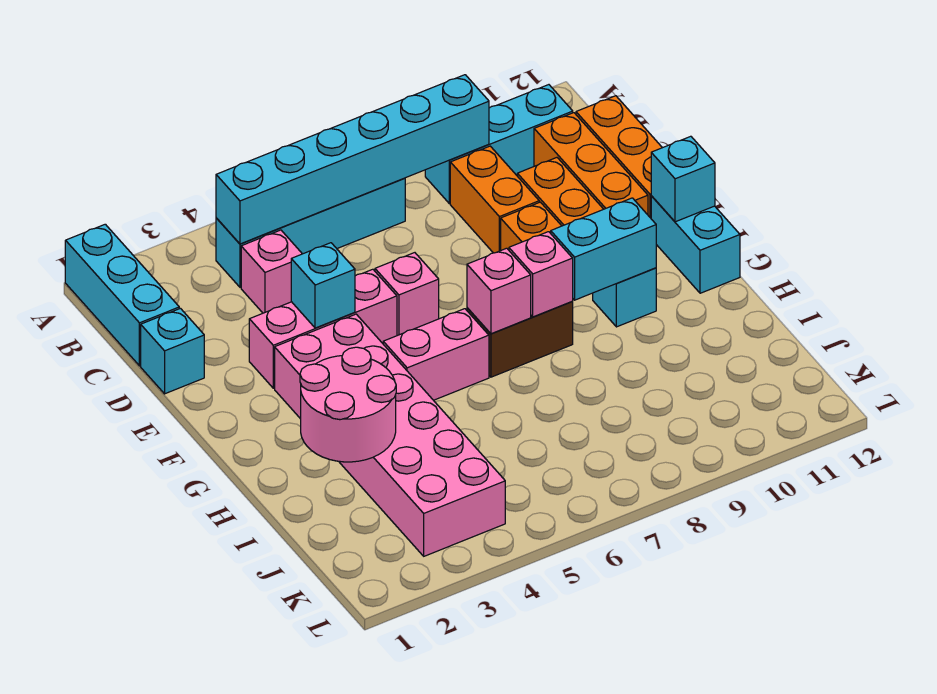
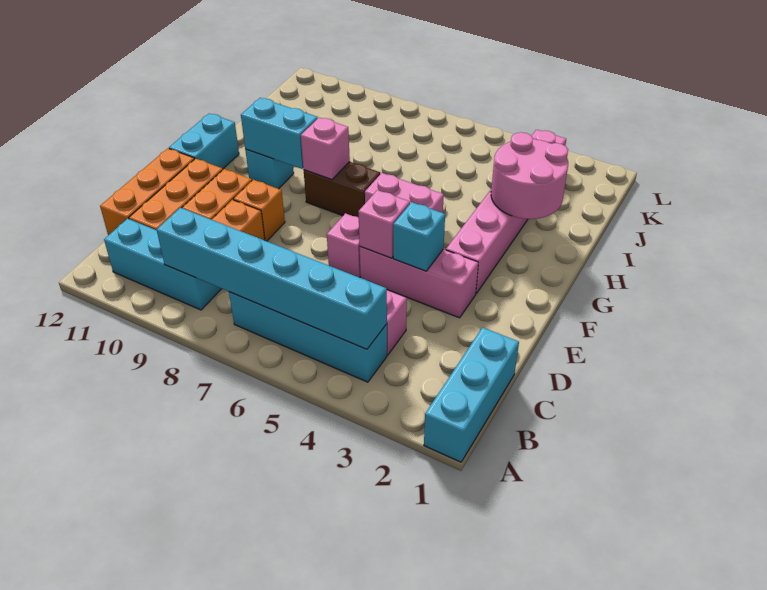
cyan 1x1 brick [141,308,204,394] -> none
pink 2x6 brick [275,314,505,556] -> pink 1x6 brick [446,130,566,293]
cyan 1x1 brick [651,136,715,222] -> none
pink 1x1 brick [467,248,531,334] -> pink 1x1 brick moved to [358,190,410,258]

